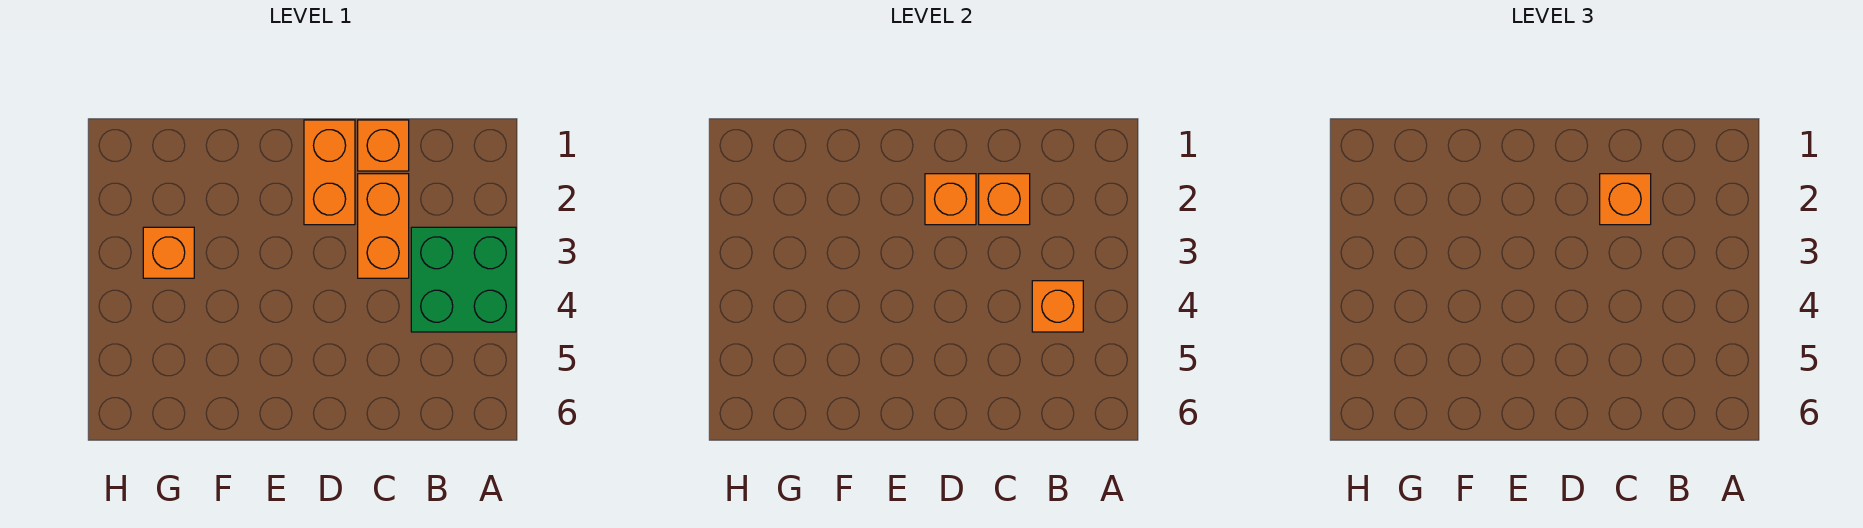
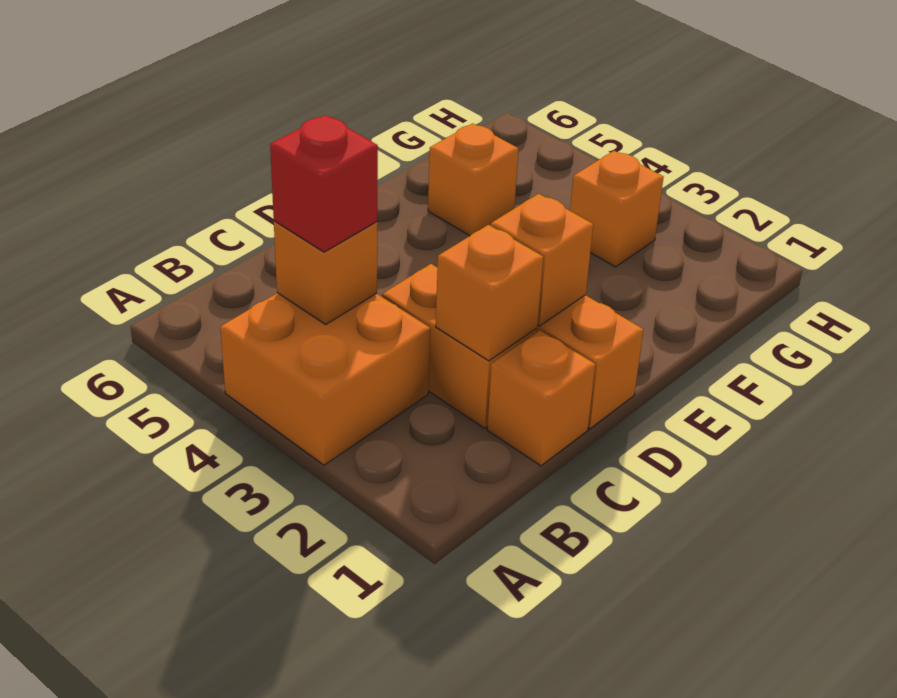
green 2x2 brick [411,227,516,332] -> orange 2x2 brick [220,293,430,465]
none -> red 1x1 brick [270,115,378,252]
orange 1x1 brick [1600,174,1651,225] -> orange 1x1 brick moved to [428,123,519,236]

